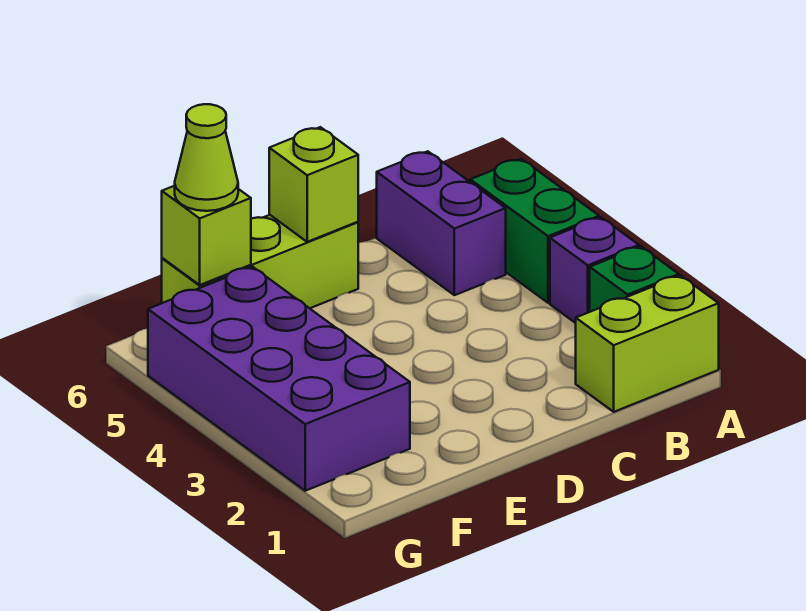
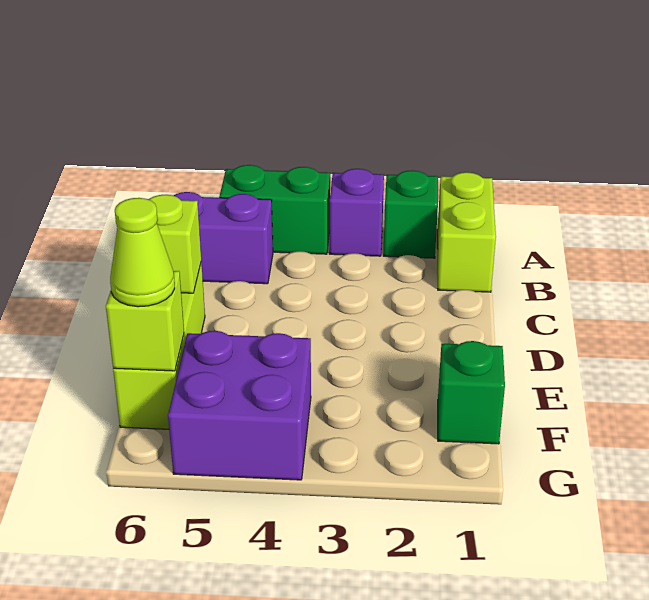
none -> green 1x1 brick [438,341,505,444]
purple 2x4 brick [148,267,410,491] -> purple 2x2 brick [168,331,311,480]

